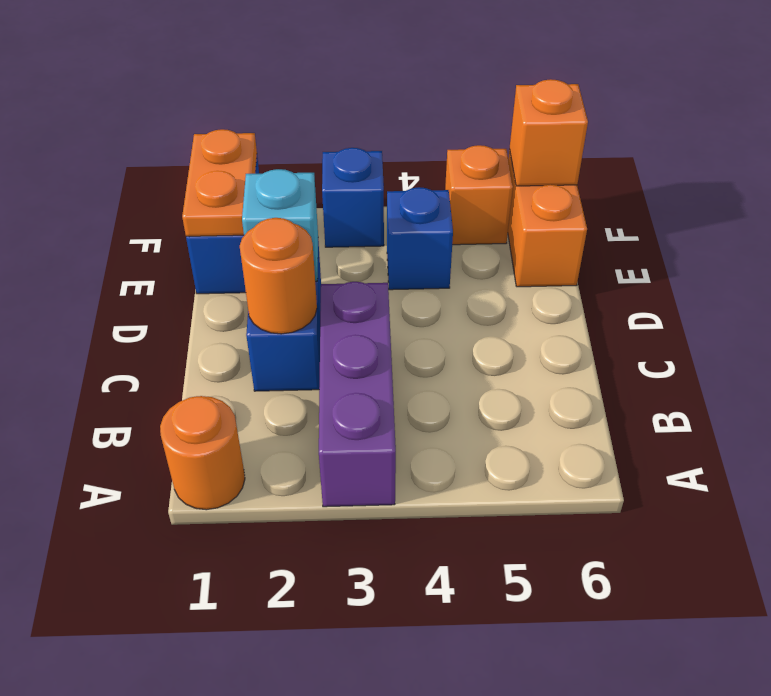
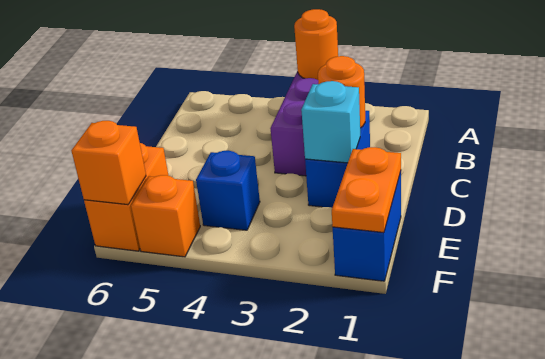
orange 1x1 round brick [160,396,245,510] -> orange 1x1 round brick moved to [294,9,338,80]
blue 1x1 brick [322,148,384,247] -> none

